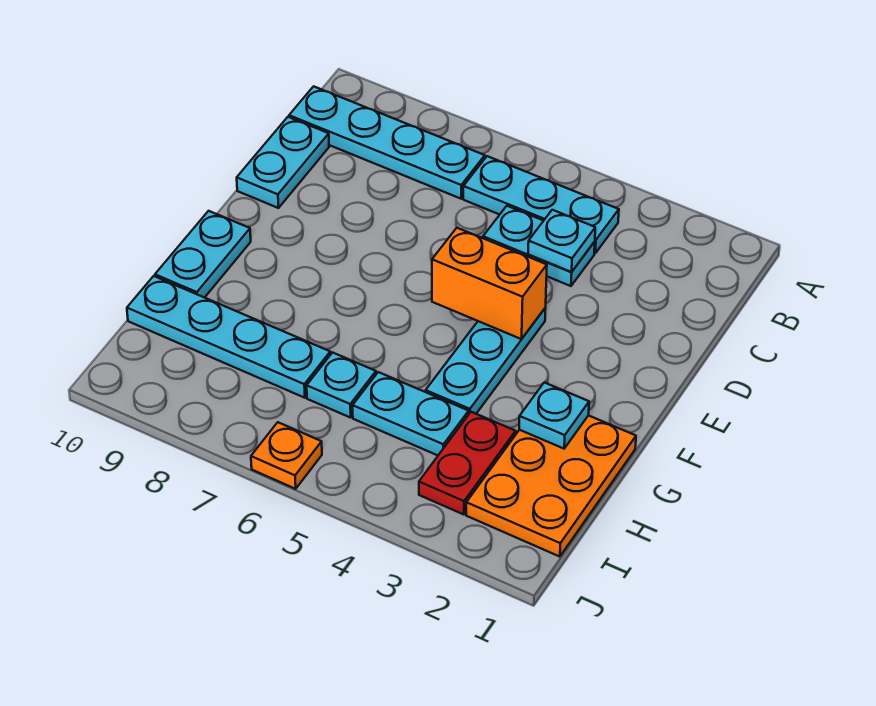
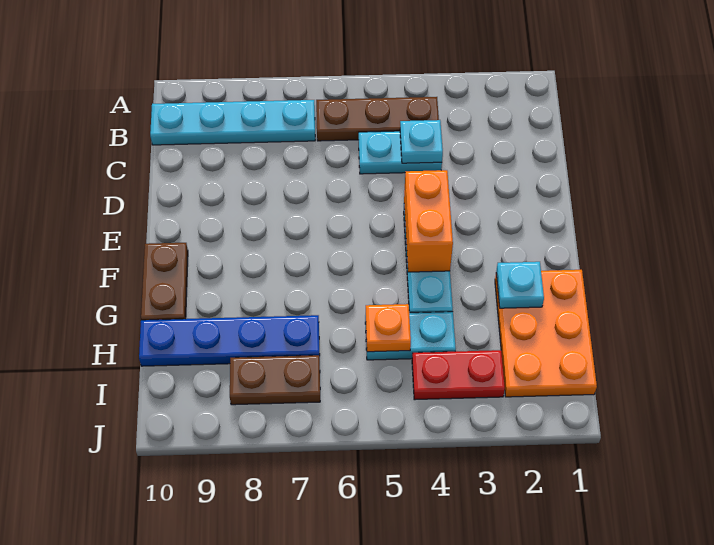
cyan 1x3 plate [463,156,619,253] -> brown 1x3 plate [316,97,439,141]
cyan 1x2 plate [237,117,329,208] -> none
orange 1x2 brick [432,228,547,339] -> orange 1x2 brick turned to [404,170,453,272]
cyan 1x2 plate [155,211,251,298] -> brown 1x2 plate [141,243,188,320]
red 1x2 plate [419,412,516,515] -> red 1x2 plate turned to [412,350,505,400]
cyan 1x1 plate [307,353,376,418] -> none
cyan 1x4 plate [127,276,330,398] -> blue 1x4 plate [139,315,320,366]
none -> brown 1x2 plate [230,355,320,405]
orange 1x1 plate [251,422,322,489] -> orange 1x1 plate moved to [366,304,411,352]

